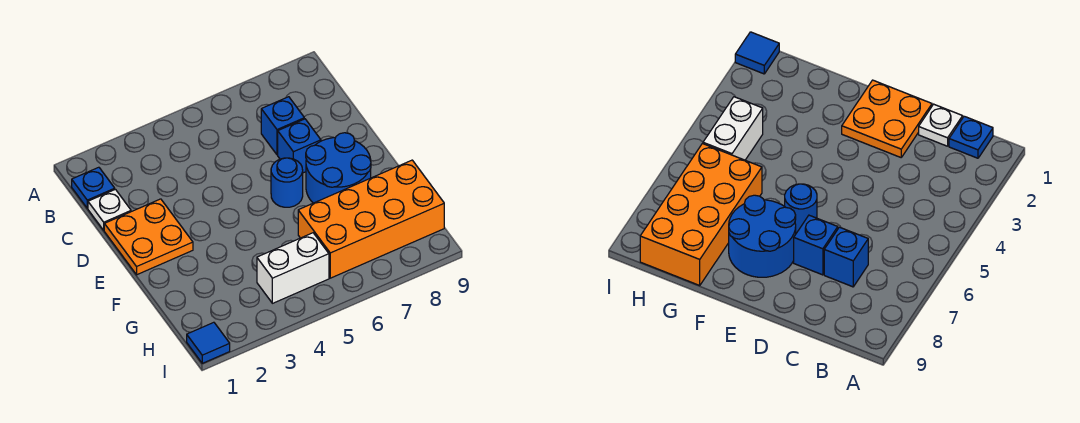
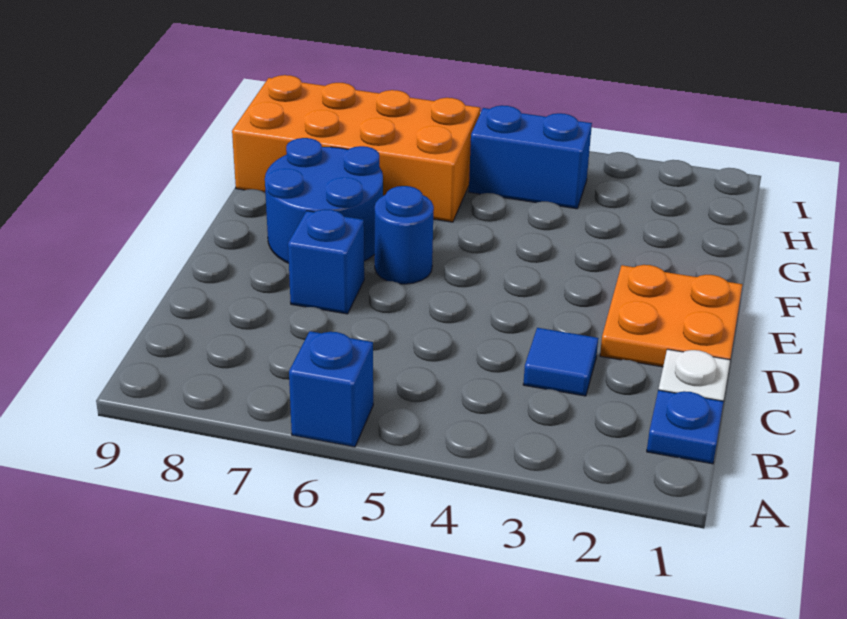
blue 1x1 brick [261,97,304,155] -> blue 1x1 brick moved to [289,331,373,447]
white 1x2 brick [257,233,329,303] -> blue 1x2 brick [469,105,592,209]
blue 1x1 tile [187,322,230,363] -> blue 1x1 tile moved to [523,328,598,396]

